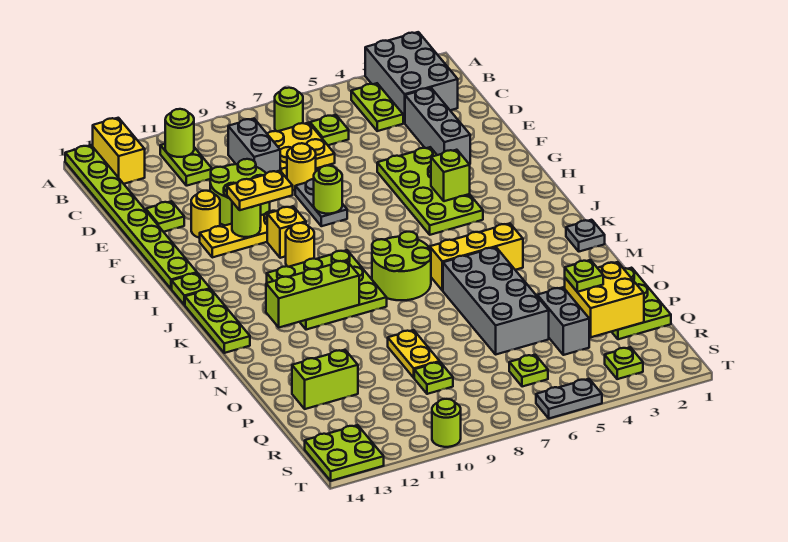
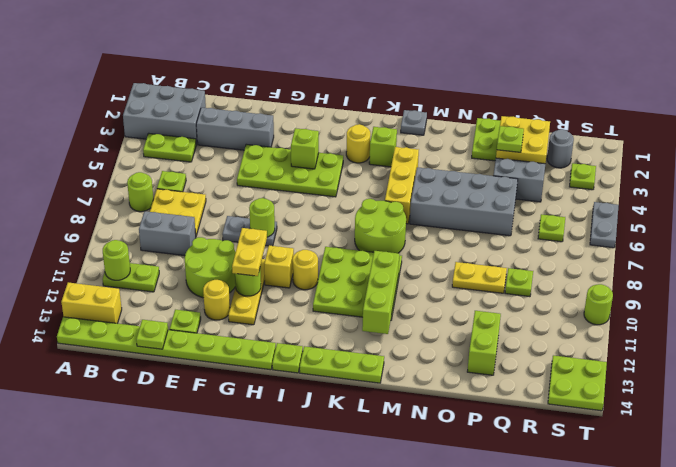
none -> lime 1x1 plate [136,320,168,349]
yellow 1x1 round brick [287,143,316,191] -> yellow 1x1 round brick moved to [346,124,371,163]
none -> lime 1x1 brick [369,127,397,167]
none -> grey 1x1 round brick [547,129,574,168]

